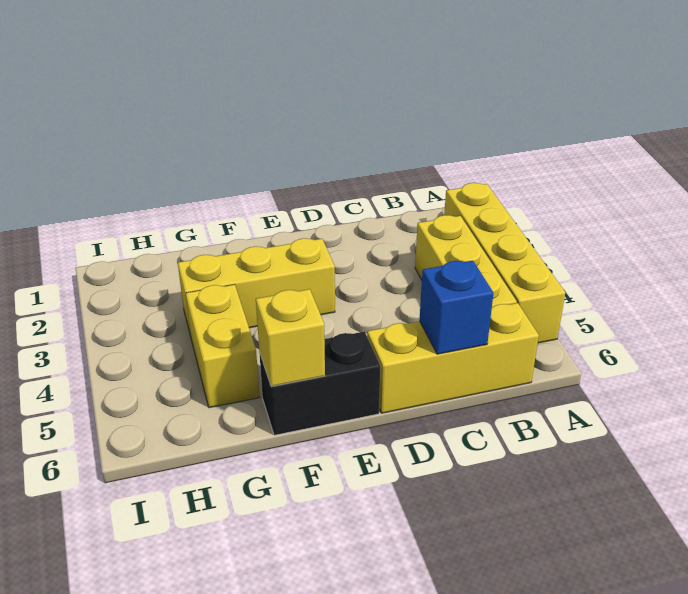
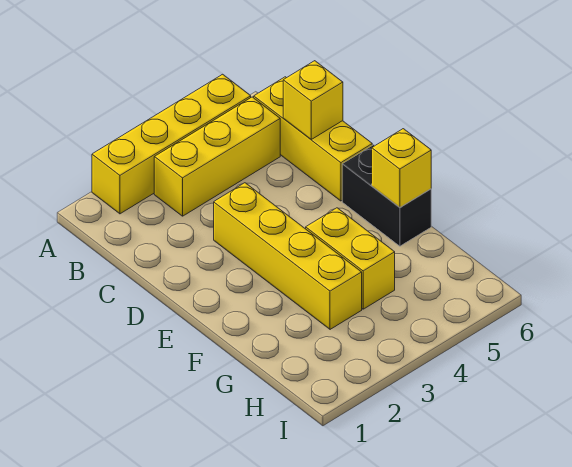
blue 1x1 brick [419,261,493,354] -> yellow 1x1 brick [283,61,343,139]
yellow 1x3 brick [178,238,335,336] -> yellow 1x4 brick [214,183,362,329]
yellow 1x2 brick [186,285,260,408] -> yellow 1x2 brick turned to [306,208,395,309]

